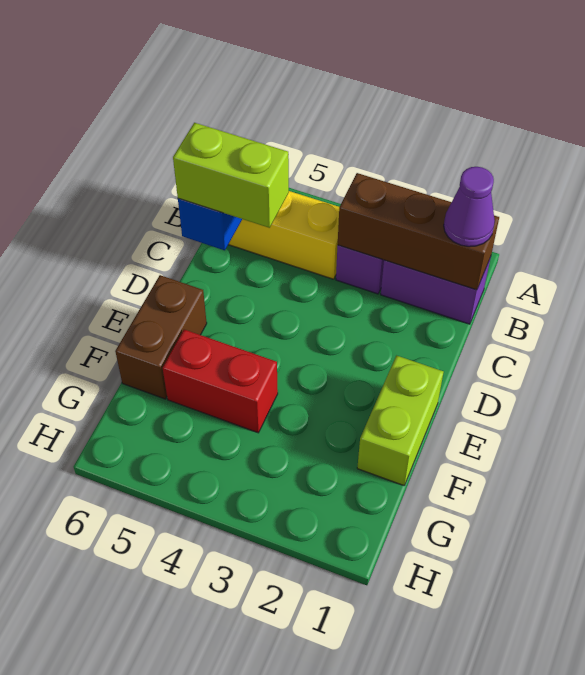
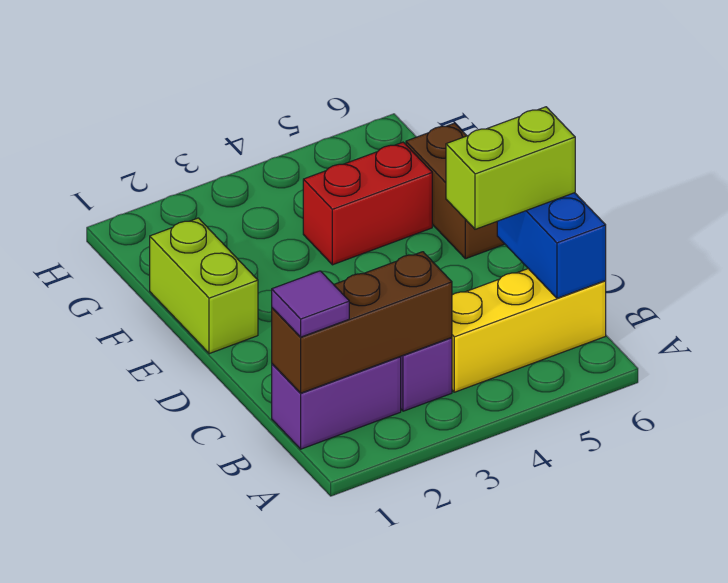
purple 1x1 cone [444,167,495,247] -> purple 1x1 tile [272,271,349,337]

